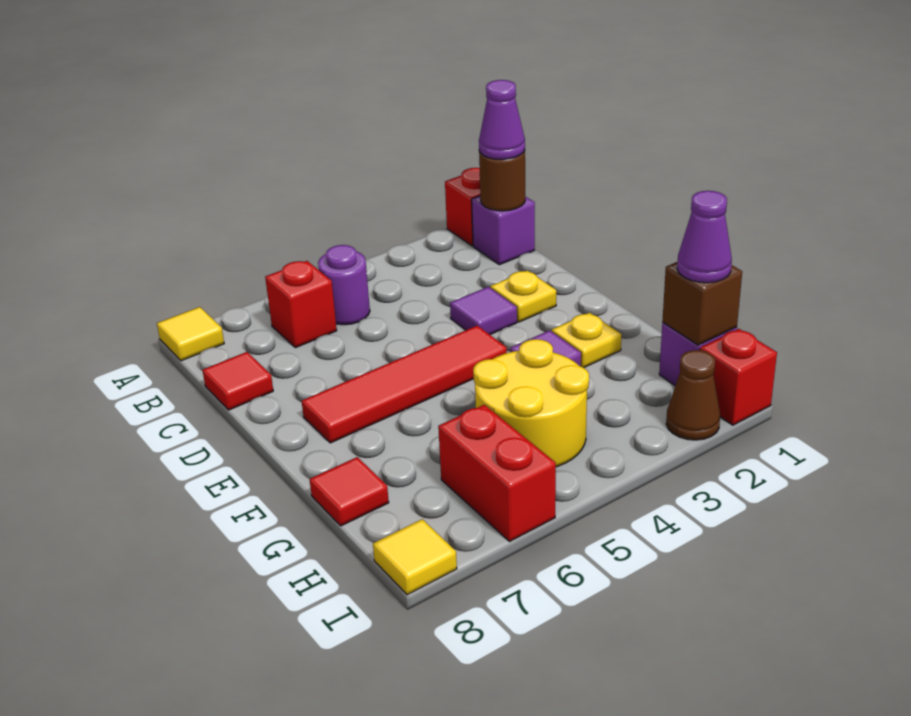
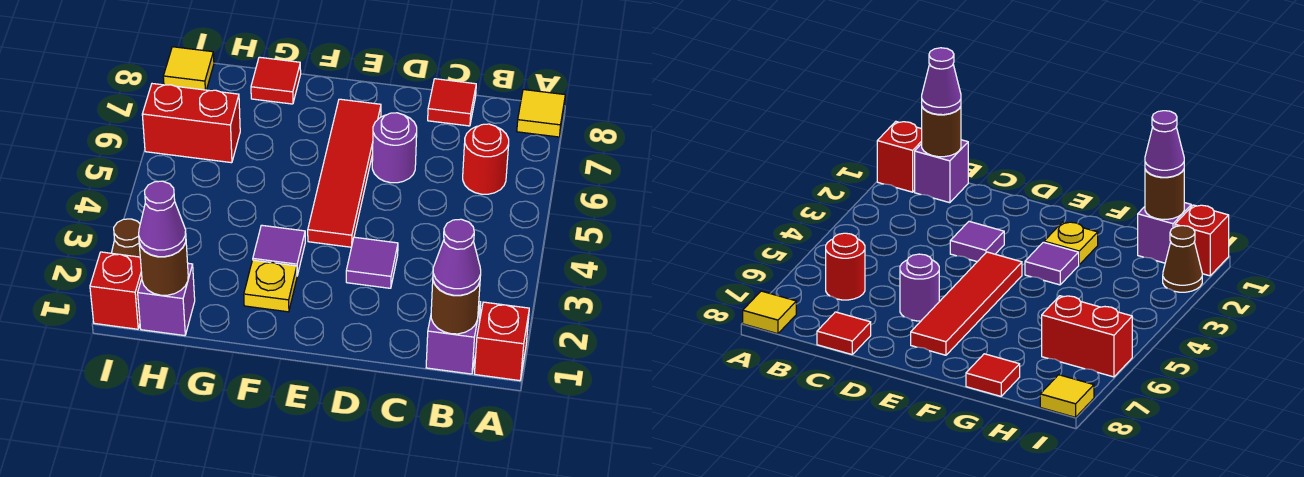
purple 1x1 round brick [318,245,370,325] -> purple 1x1 round brick moved to [372,113,417,183]
red 1x1 brick [265,261,337,348] -> red 1x1 round brick [463,124,509,194]
yellow 1x1 plate [490,271,556,322] -> none
yellow 2x2 round brick [473,339,589,467] -> none
brown 1x1 brick [662,262,742,345] -> brown 1x1 round brick [139,242,188,295]

